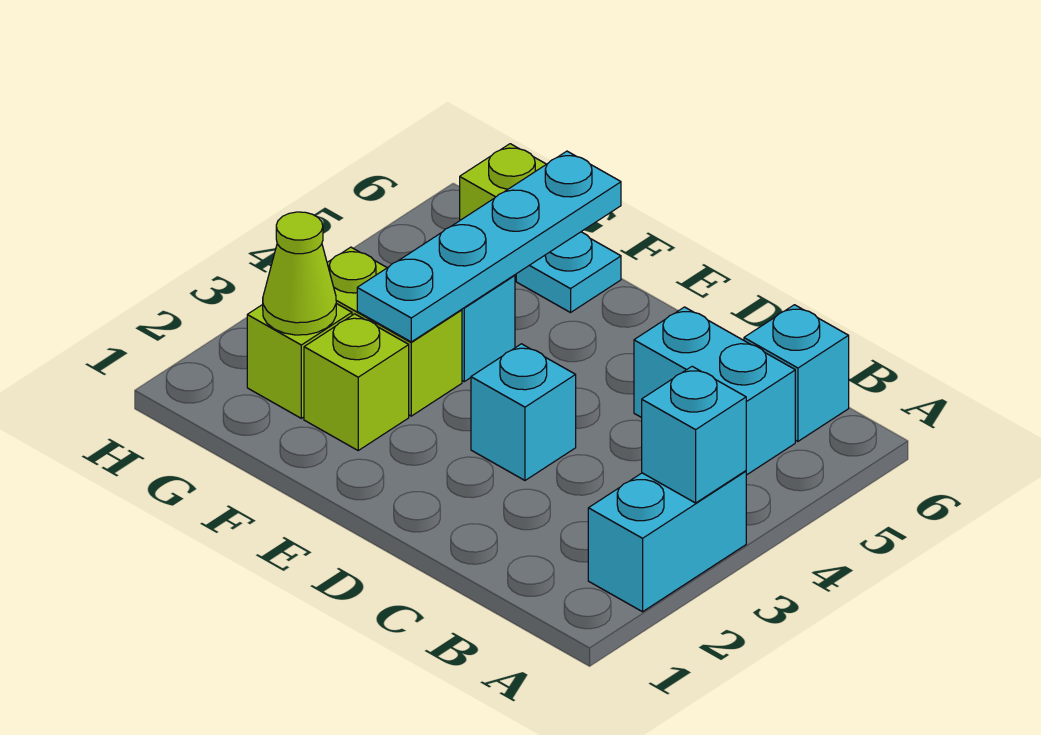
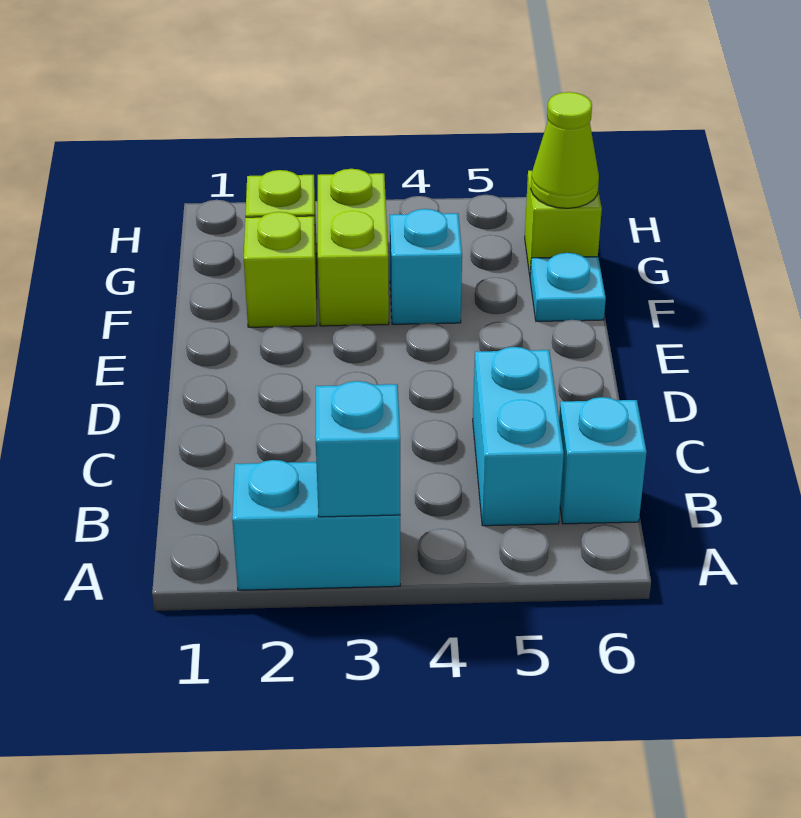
cyan 1x1 brick [471,344,576,480] -> none
cyan 1x4 plate [357,151,621,342] -> none
lime 1x1 cone [263,212,336,335] -> lime 1x1 cone moved to [531,92,599,208]

